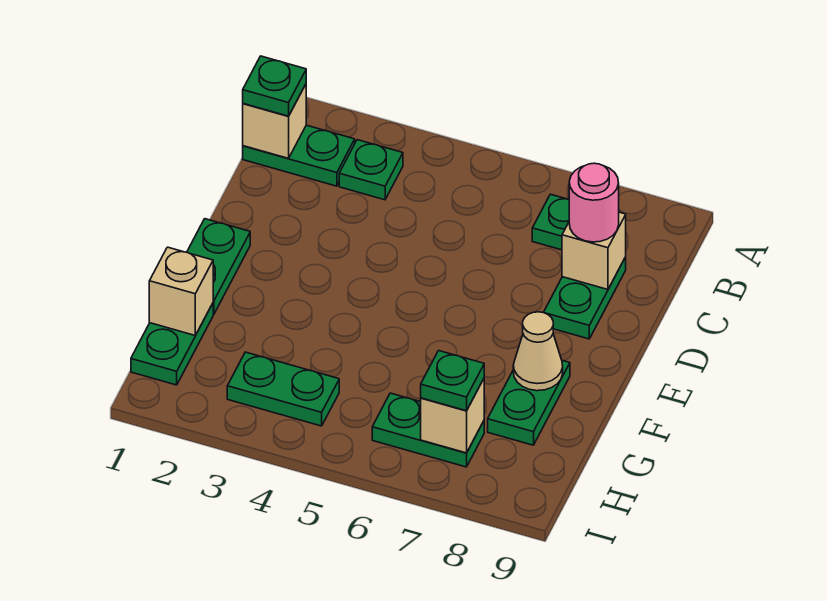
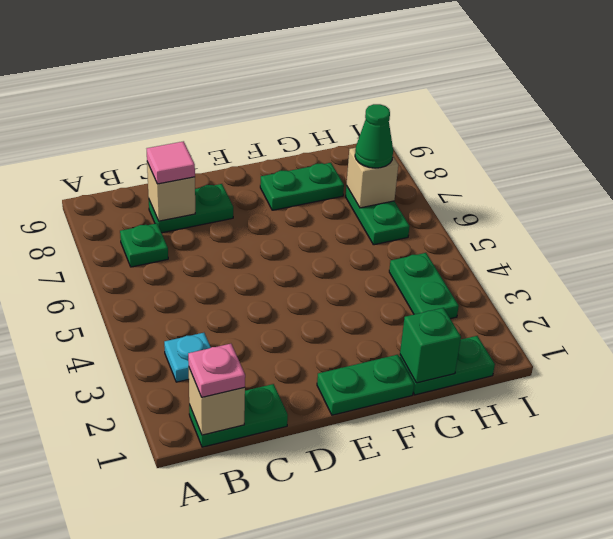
green 1x2 plate [243,125,355,186] -> green 1x2 plate turned to [189,384,288,447]
green 1x1 plate [243,56,306,116] -> pink 1x1 plate [188,344,245,397]
green 1x1 plate [339,140,403,200] -> cyan 1x1 plate [164,333,211,382]
pink 1x1 round brick [569,163,619,242] -> pink 1x1 tile [147,141,195,184]
tan 1x1 cone [513,312,563,391] -> none
tan 1x1 brick [149,247,213,335] -> green 1x1 brick [400,308,461,383]
green 1x1 plate [421,351,484,411] -> green 1x1 cone [355,104,393,168]

